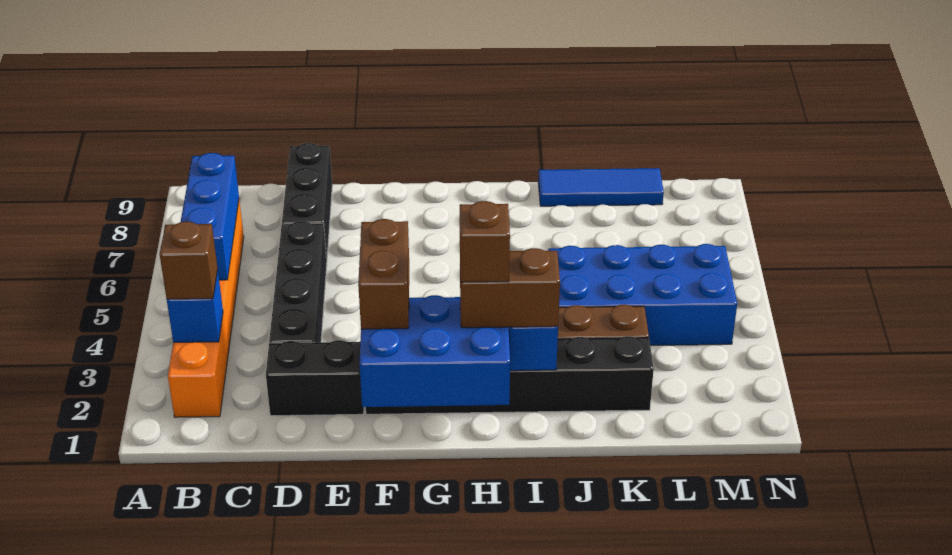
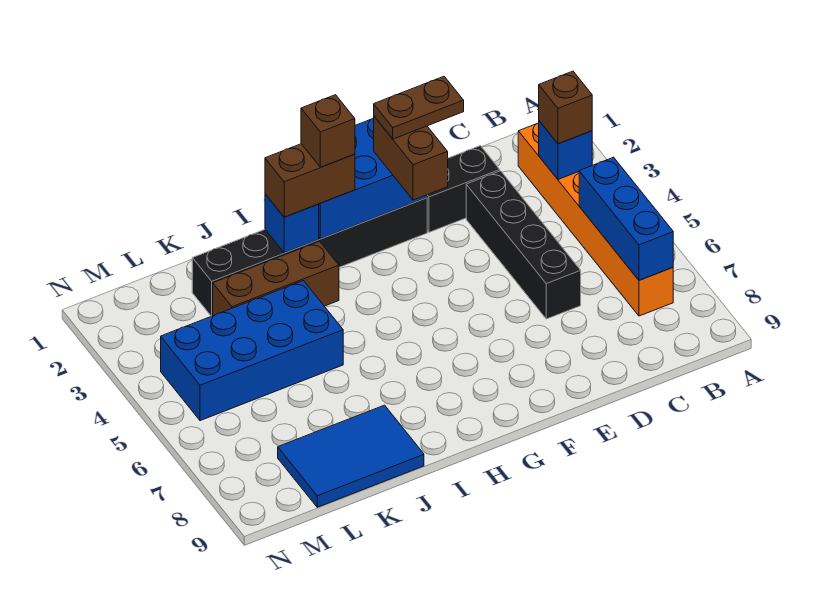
black 1x3 brick [282,143,332,260] -> none
none -> brown 1x2 plate [374,77,464,139]
blue 1x3 tile [538,168,664,206] -> blue 2x3 tile [278,405,424,507]

